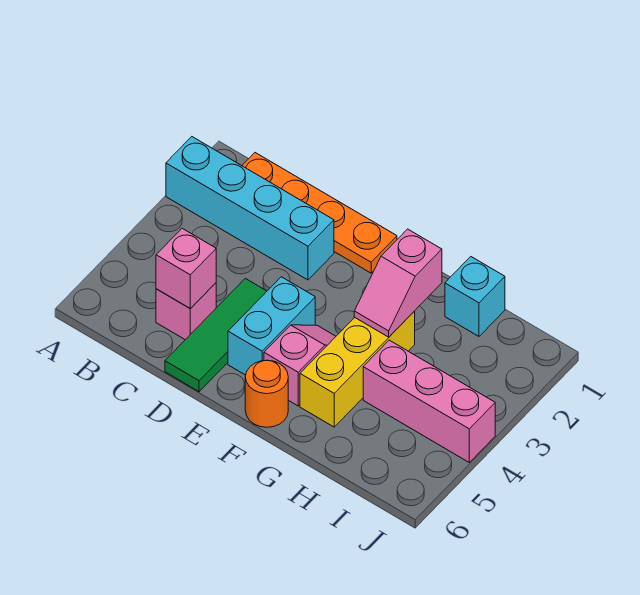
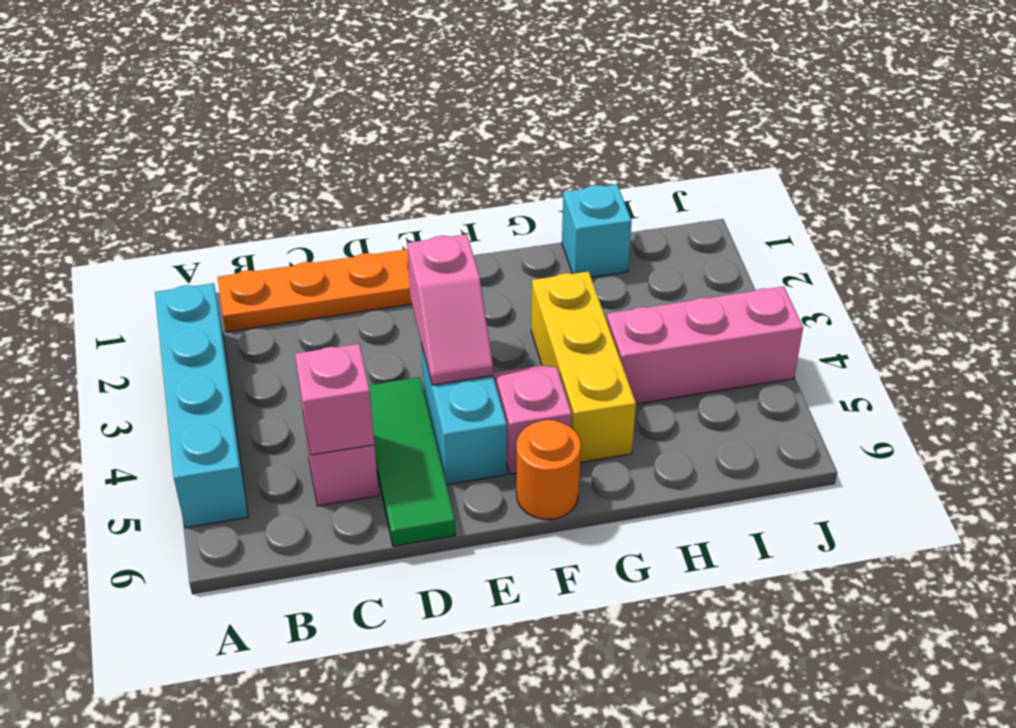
cyan 1x4 brick [166,137,334,280] -> cyan 1x4 brick turned to [155,283,248,528]
pink 1x2 slope [354,229,442,337] -> pink 1x2 slope moved to [407,234,493,385]

